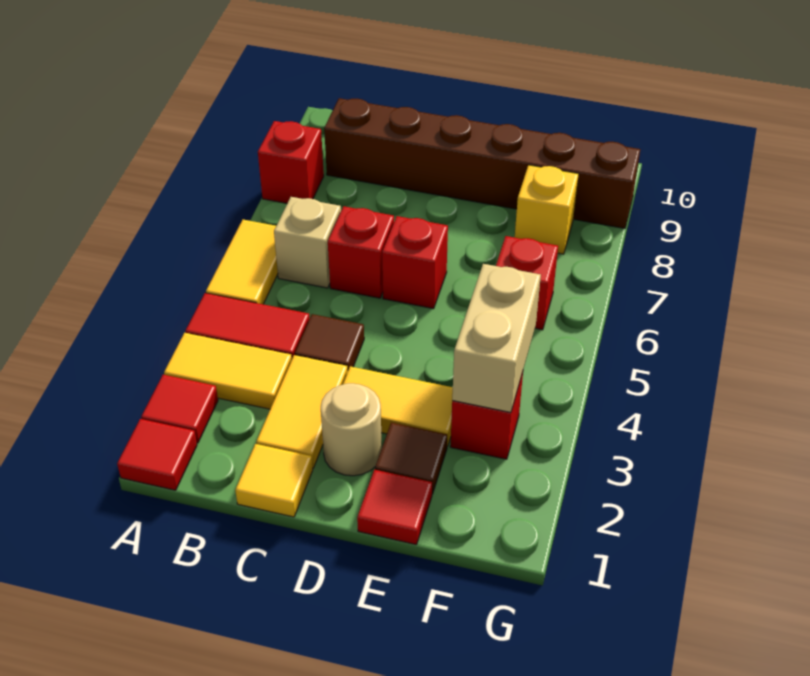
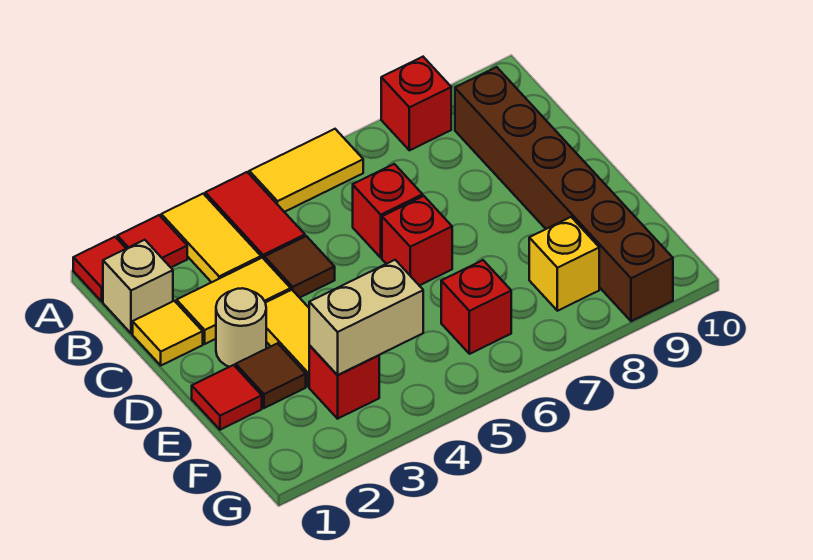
tan 1x1 brick [274,197,341,288] -> tan 1x1 brick moved to [103,240,173,334]

